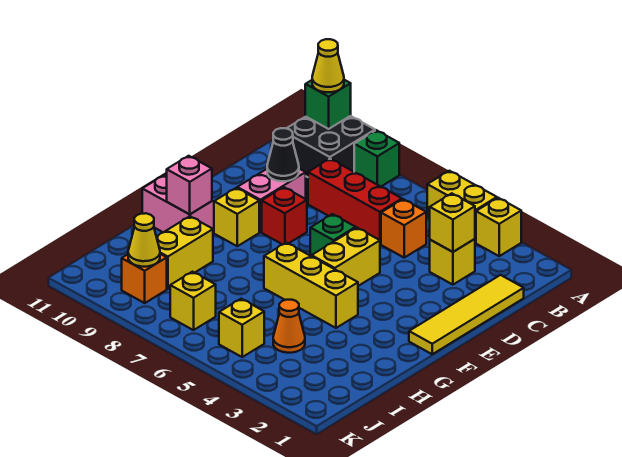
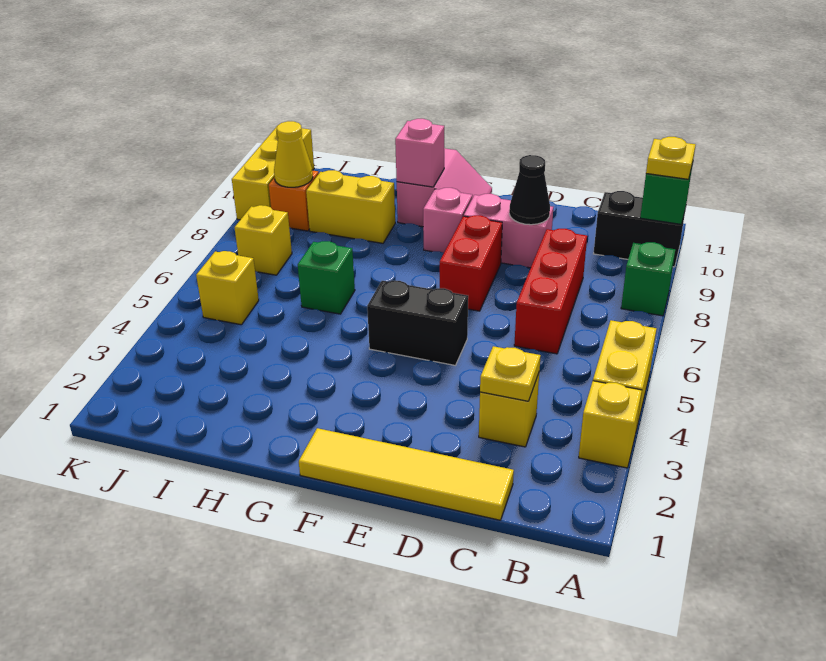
black 2x2 brick [287,116,375,177] -> black 1x2 brick [594,191,686,267]
yellow 1x1 cone [312,39,344,92] -> yellow 1x1 plate [646,137,696,179]
yellow 1x1 brick [430,193,475,252] -> yellow 1x1 plate [480,346,541,401]
orange 1x1 brick [381,199,426,257] -> none
yellow 1x2 brick [312,228,380,286] -> black 1x2 brick [367,281,468,365]
green 1x1 brick [310,214,356,256] -> green 1x1 brick moved to [298,241,355,314]
red 1x1 brick [262,187,307,244] -> red 1x2 brick [440,215,502,311]
yellow 1x1 brick [214,188,259,246] -> pink 1x1 brick [423,188,472,253]
yellow 1x3 brick [264,243,358,328] -> yellow 1x3 brick moved to [232,127,314,220]
orange 1x1 cone [273,300,305,353] -> none

